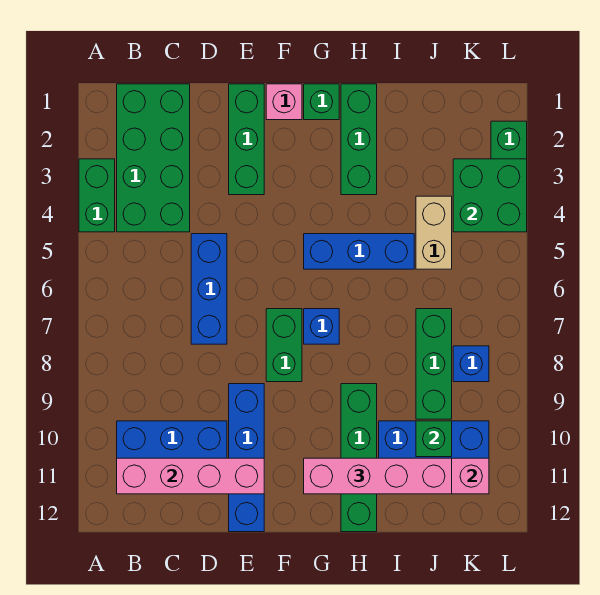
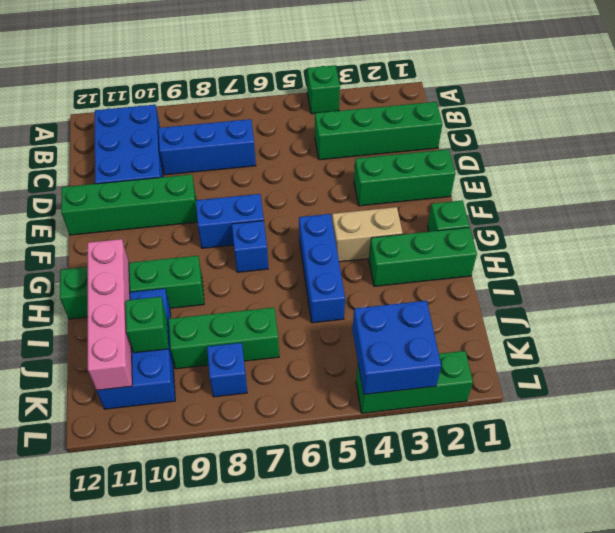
green 1x2 brick [79,159,115,232] -> green 1x1 brick [307,65,340,114]
green 2x4 brick [117,84,190,232] -> green 1x4 brick [315,102,442,160]
pink 1x4 brick [117,458,264,494] -> none
blue 1x3 brick [191,234,227,344] -> blue 1x3 brick moved to [158,119,256,175]
blue 1x4 brick [229,384,264,532] -> green 1x4 brick [61,174,197,235]
pink 1x1 brick [266,84,302,120] -> none
green 1x2 brick [266,309,302,382] -> blue 1x2 brick [196,194,264,248]
pink 1x4 brick [304,458,452,494] -> none
tan 1x2 brick [416,196,452,269] -> tan 1x2 brick moved to [332,207,403,262]
green 2x2 brick [453,159,527,232] -> blue 2x2 brick [353,301,441,394]

